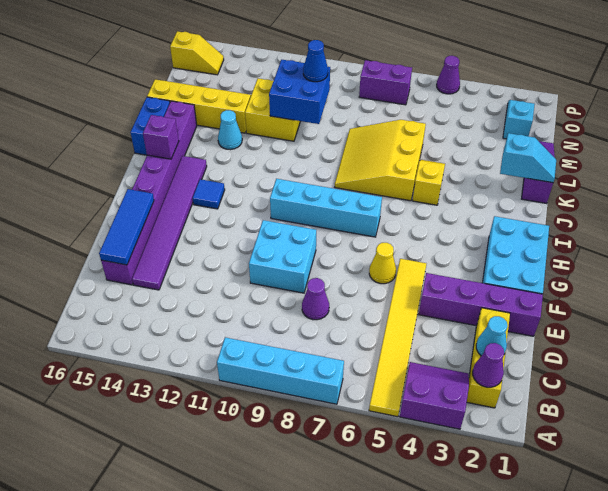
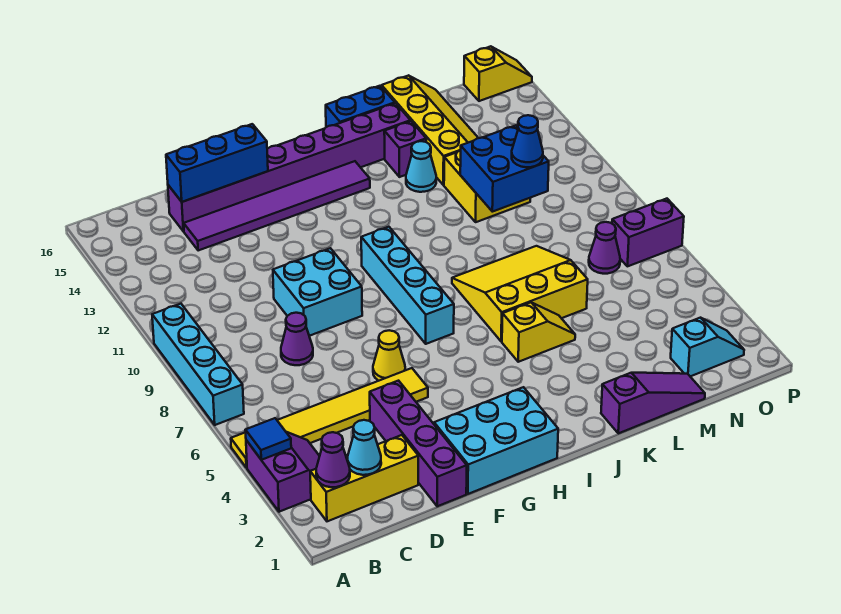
blue 1x3 tile [99,189,154,265] -> blue 1x3 brick [166,124,268,202]
blue 1x1 tile [193,179,225,209] -> blue 1x1 tile moved to [245,418,291,460]
purple 1x1 brick [143,115,179,159] -> purple 1x1 brick moved to [384,121,426,177]
cyan 1x2 slope [500,133,556,183] -> none
purple 1x2 brick [359,60,412,105] -> purple 1x2 brick turned to [612,199,684,266]
yellow 1x2 slope [170,31,224,75] -> yellow 1x2 slope turned to [464,46,532,101]
purple 1x1 cone [437,56,460,94] -> purple 1x1 cone moved to [589,222,620,274]

